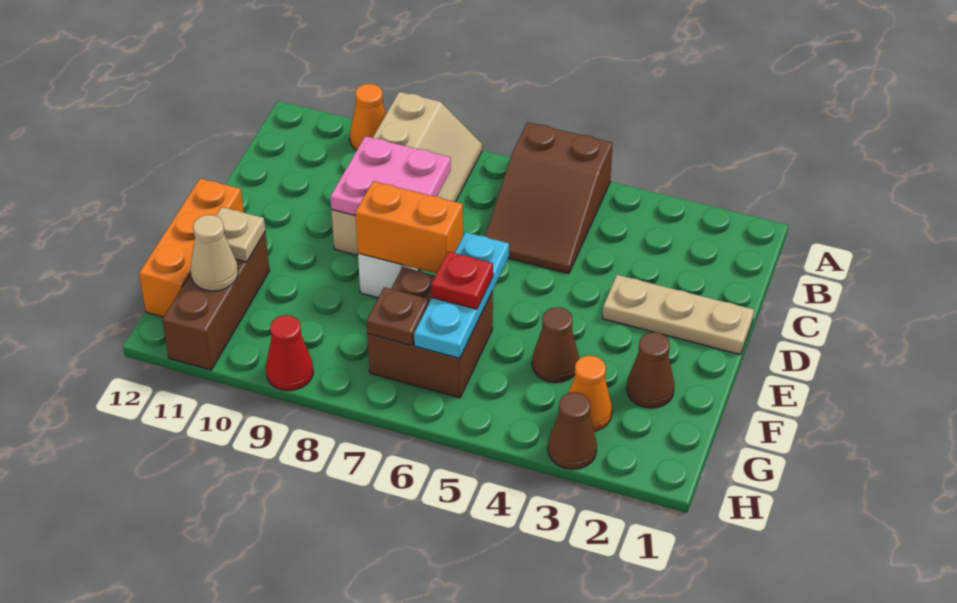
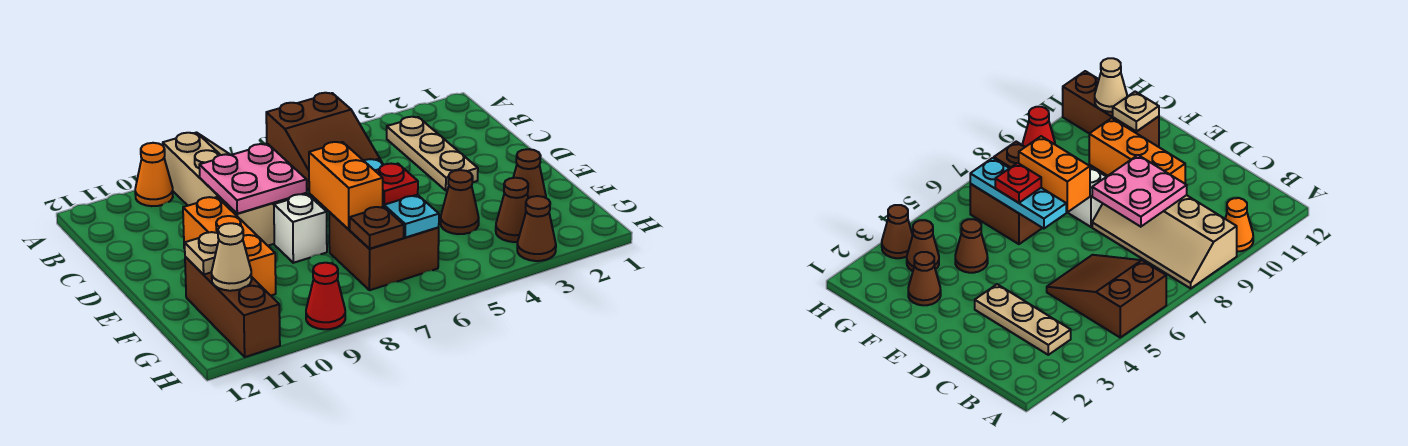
tan 1x3 plate [602,275,754,355] -> tan 1x3 plate turned to [387,117,478,191]
orange 1x2 brick [355,181,463,274] -> orange 1x2 brick turned to [309,142,383,229]
orange 1x3 brick [139,178,244,317] -> orange 1x3 brick moved to [183,197,276,295]
orange 1x1 cone [568,355,612,431] -> brown 1x1 cone [496,178,528,242]

